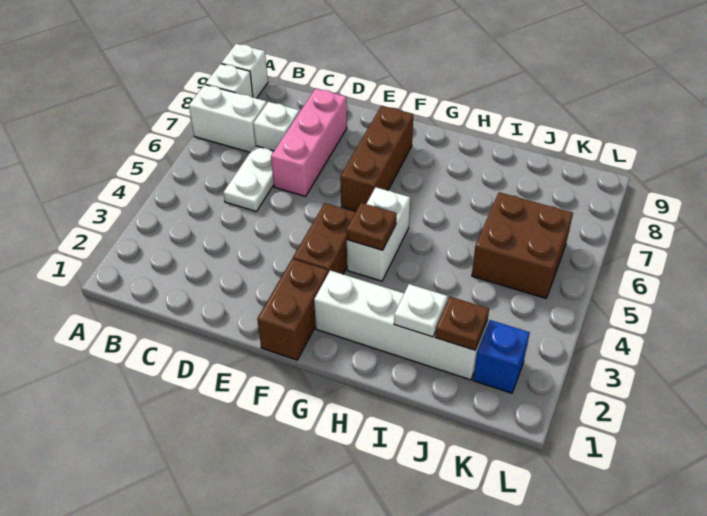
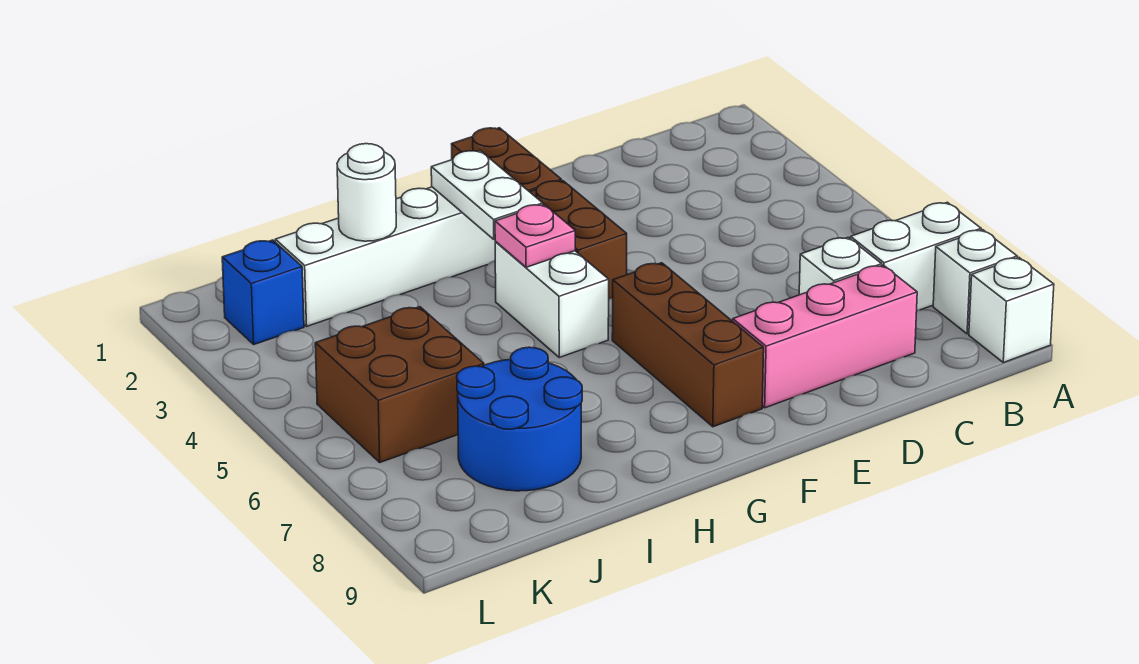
white 1x2 plate [223,146,274,212] -> white 1x2 plate moved to [431,151,543,239]
pink 1x3 brick [271,89,347,196] -> pink 1x3 brick turned to [733,265,917,408]
brown 1x1 plate [346,203,397,250] -> pink 1x1 plate [495,204,575,267]
white 1x1 plate [394,284,448,337] -> white 1x1 round brick [337,144,396,241]
none -> blue 2x2 round brick [457,347,582,491]
brown 1x1 plate [435,297,489,350] -> none

